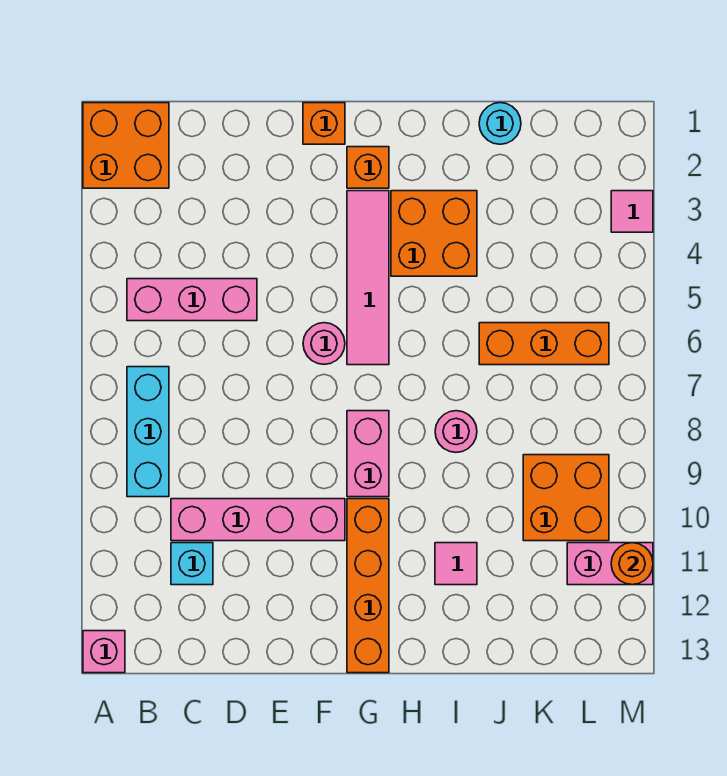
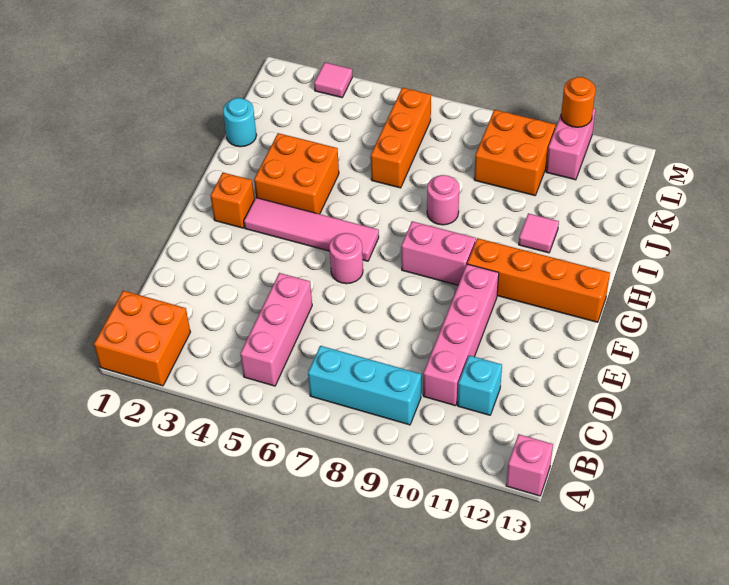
orange 1x1 brick [303,103,345,144] -> none

